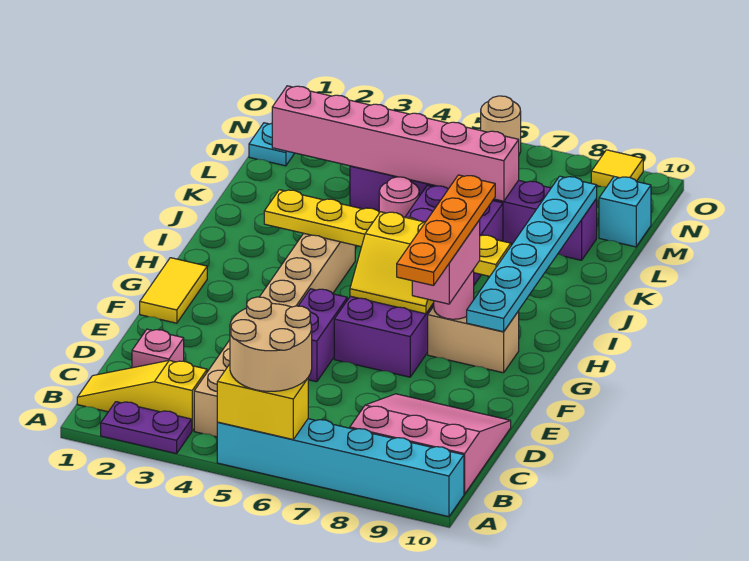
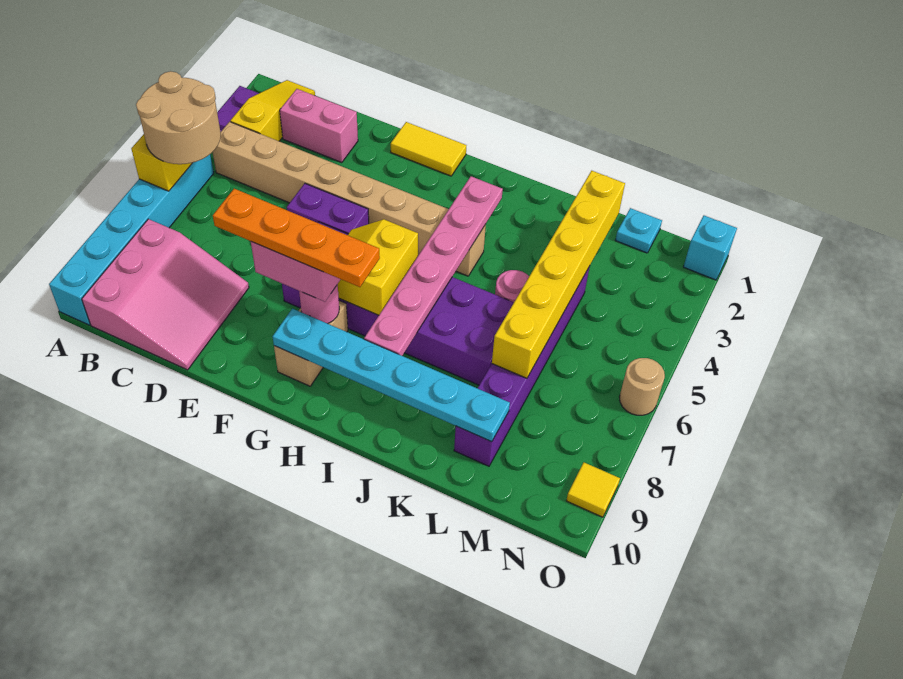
pink 1x1 brick [132,329,184,368] -> pink 1x2 brick [280,89,358,163]
yellow 1x6 plate [264,190,511,276] -> pink 1x6 plate [364,176,503,356]
pink 1x6 brick [272,86,519,201] -> yellow 1x6 brick [492,171,625,378]
cyan 1x1 brick [599,177,651,247] -> cyan 1x1 brick moved to [684,216,737,280]

